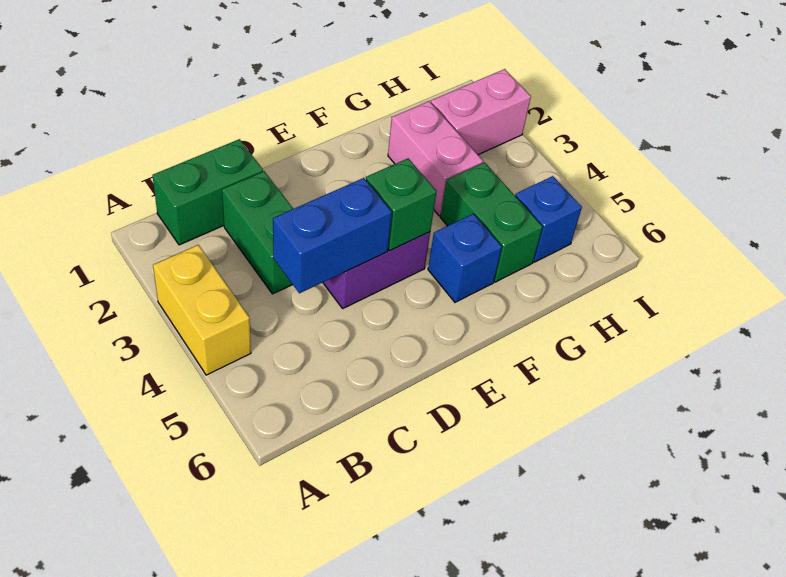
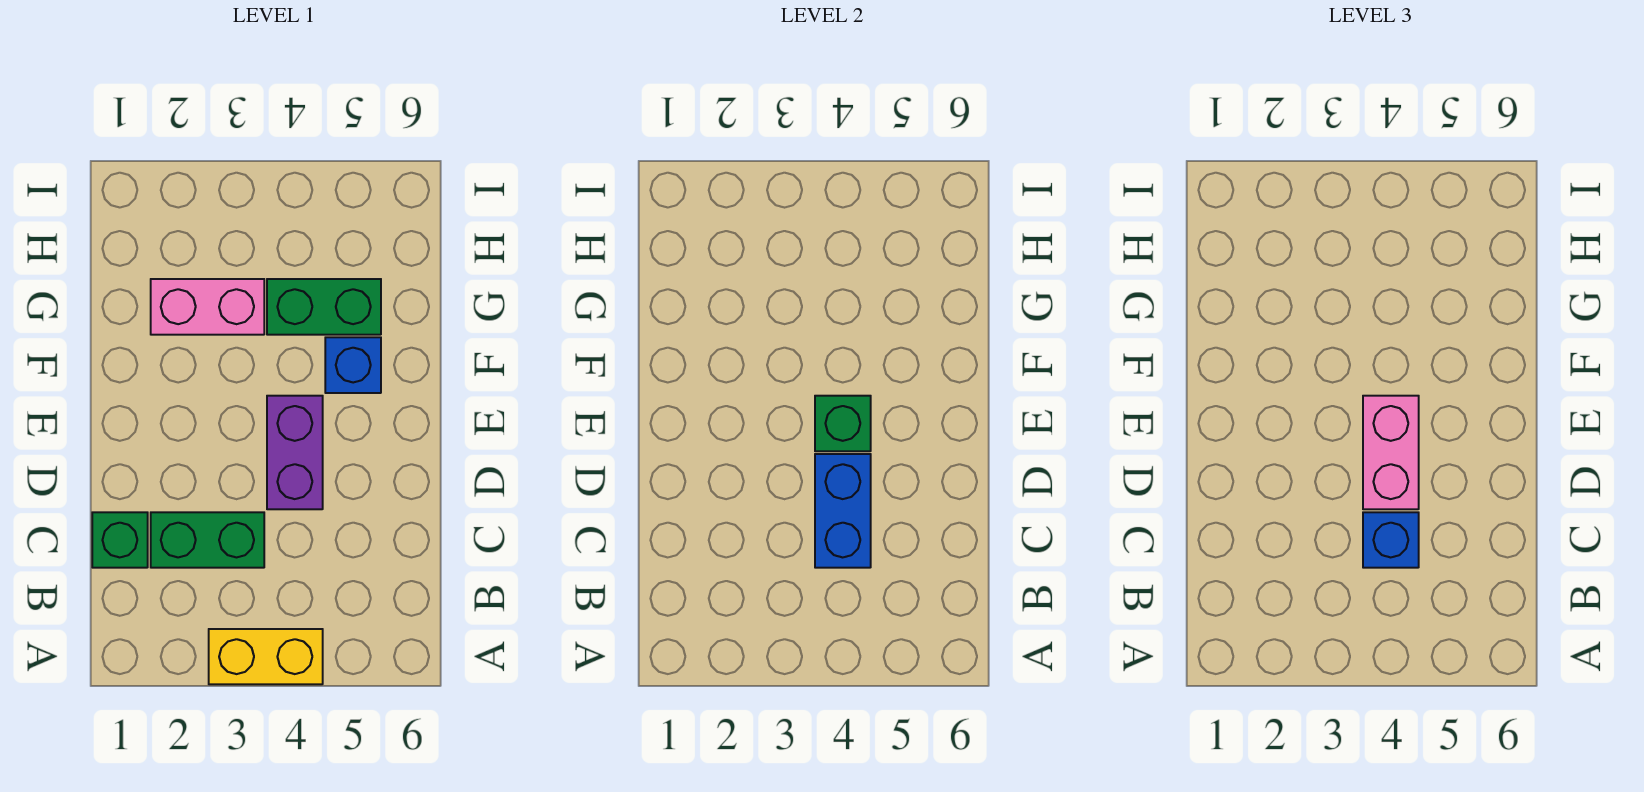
green 1x2 brick [152,139,263,245] -> green 1x1 brick [92,512,148,568]
pink 1x2 brick [431,69,531,155] -> pink 1x2 brick moved to [1363,396,1419,509]
blue 1x1 brick [515,176,582,262] -> blue 1x1 brick moved to [1363,512,1419,568]

